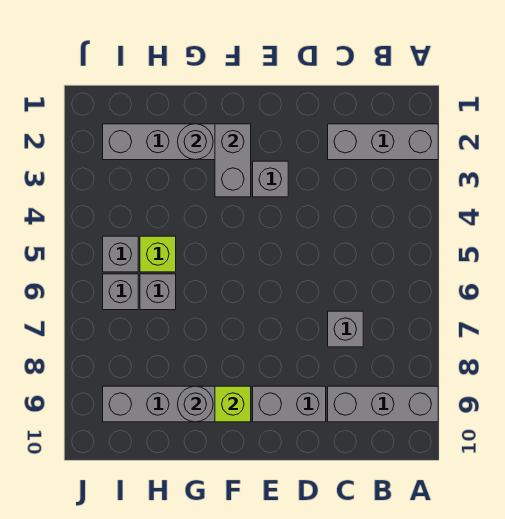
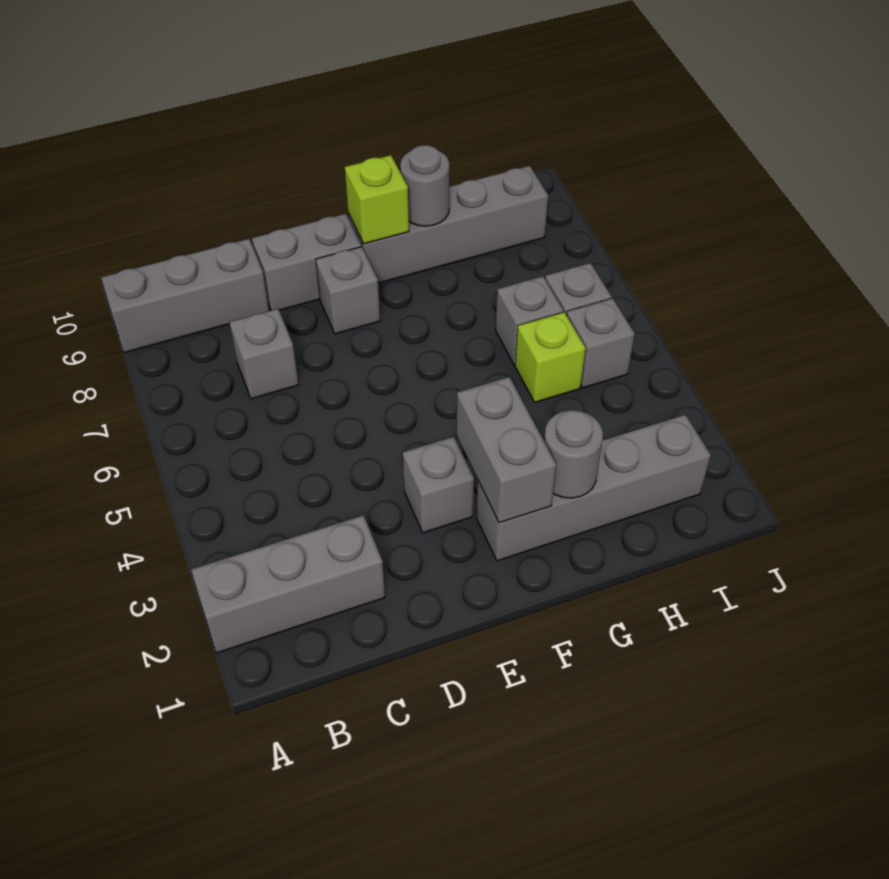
none -> grey 1x1 brick [316,247,380,334]

